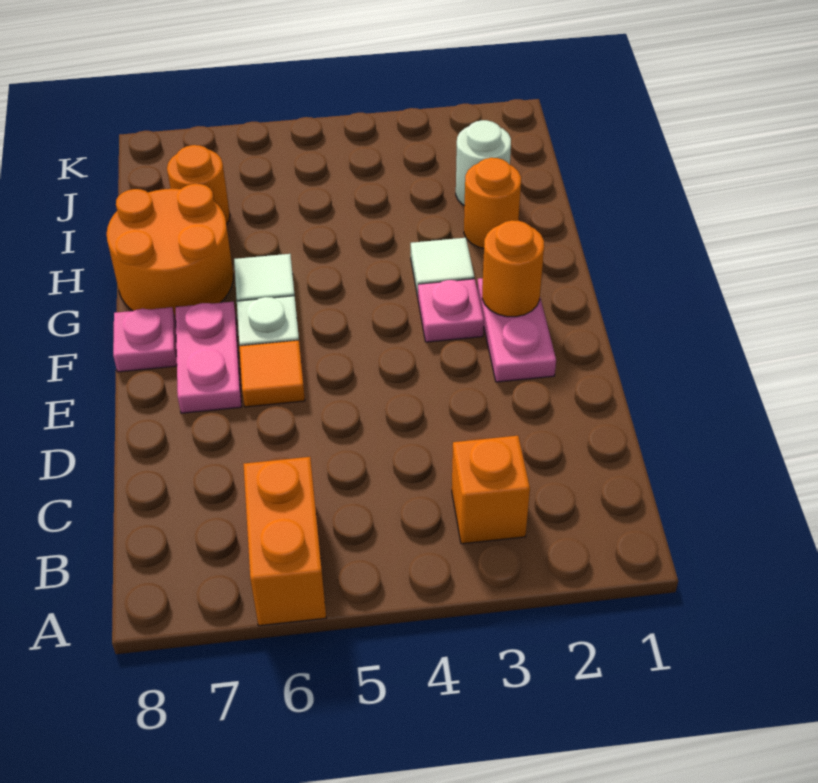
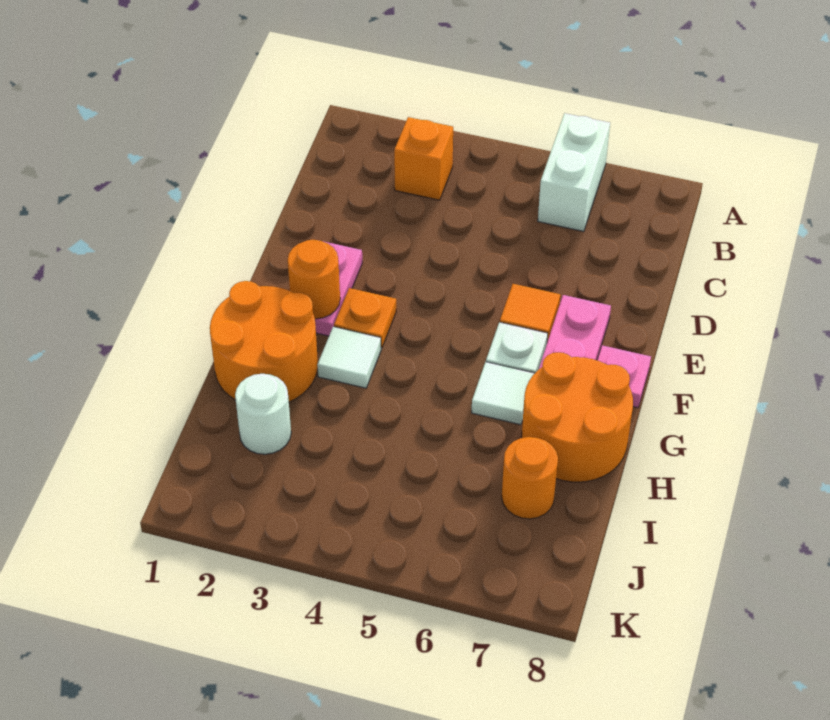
orange 1x2 brick [244,457,326,626] -> white 1x2 brick [538,113,610,231]
pink 1x1 plate [418,279,484,342] -> orange 1x1 plate [334,288,396,348]
orange 1x1 round brick [464,158,521,248] -> orange 2x2 round brick [210,281,318,402]

